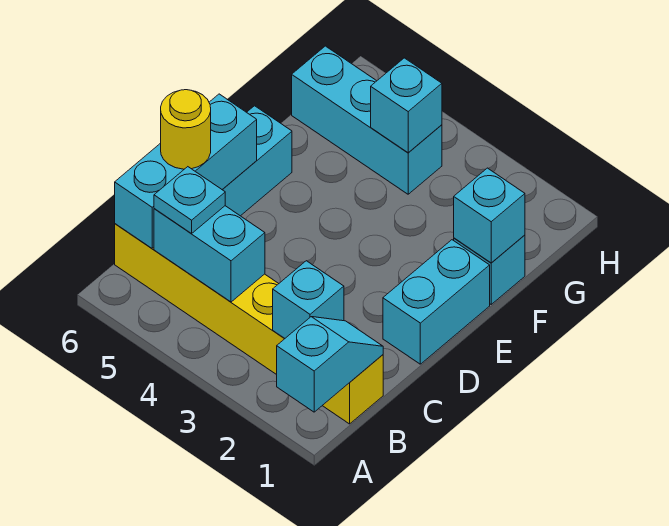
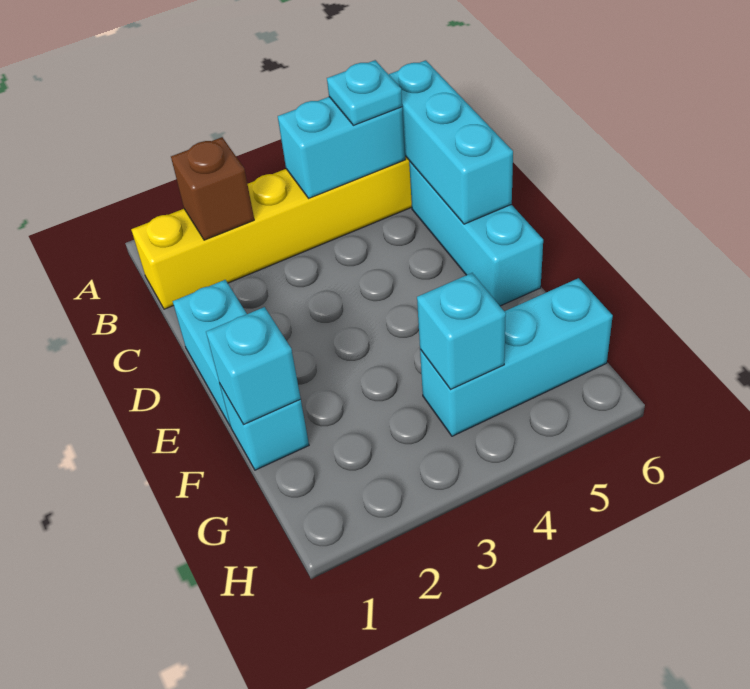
cyan 1x2 slope [277,317,383,412] -> none
cyan 1x1 brick [273,261,344,338] -> brown 1x1 brick [171,137,254,240]
yellow 1x1 round brick [161,90,211,169] -> none

